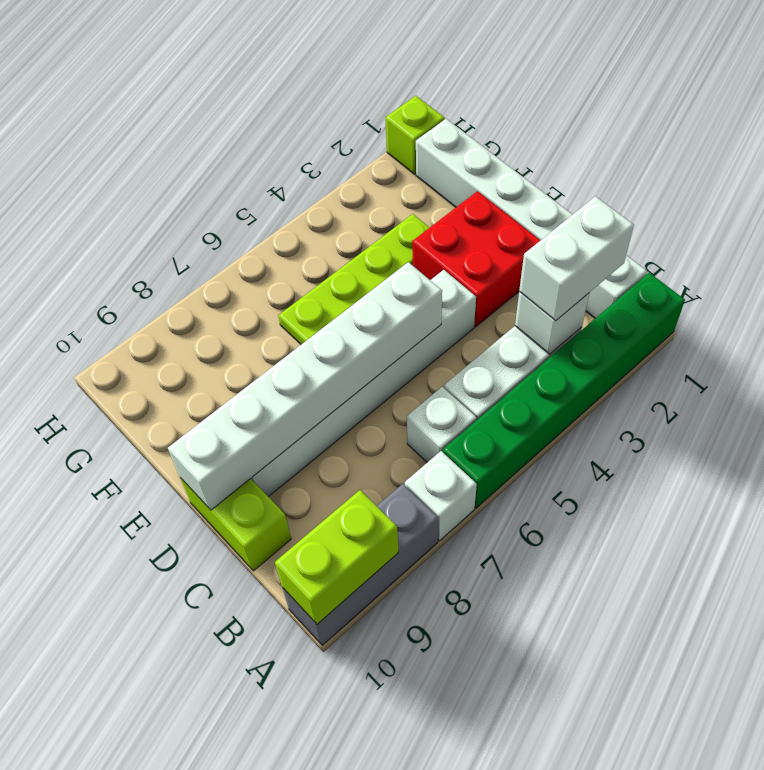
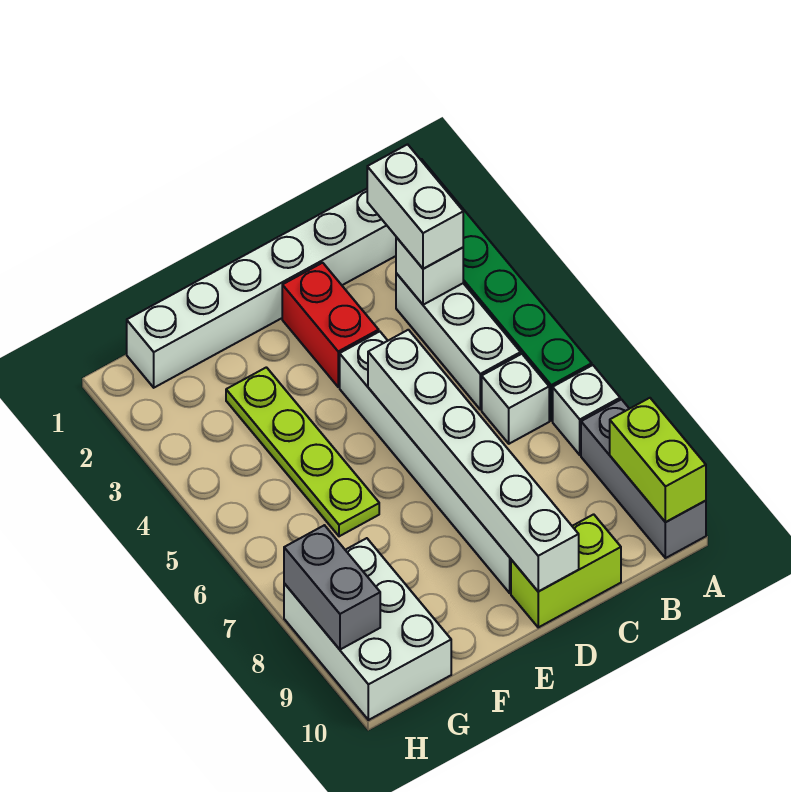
red 2x2 brick [412,191,540,327] -> red 1x2 brick [282,263,379,387]
none -> white 2x3 brick [284,538,451,720]
lime 1x1 brick [386,96,445,174] -> none
none -> grey 1x2 brick [284,525,380,650]

